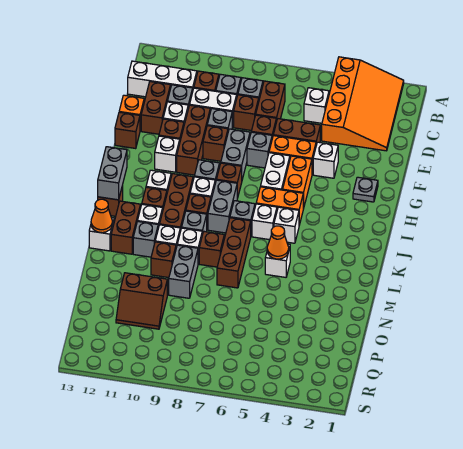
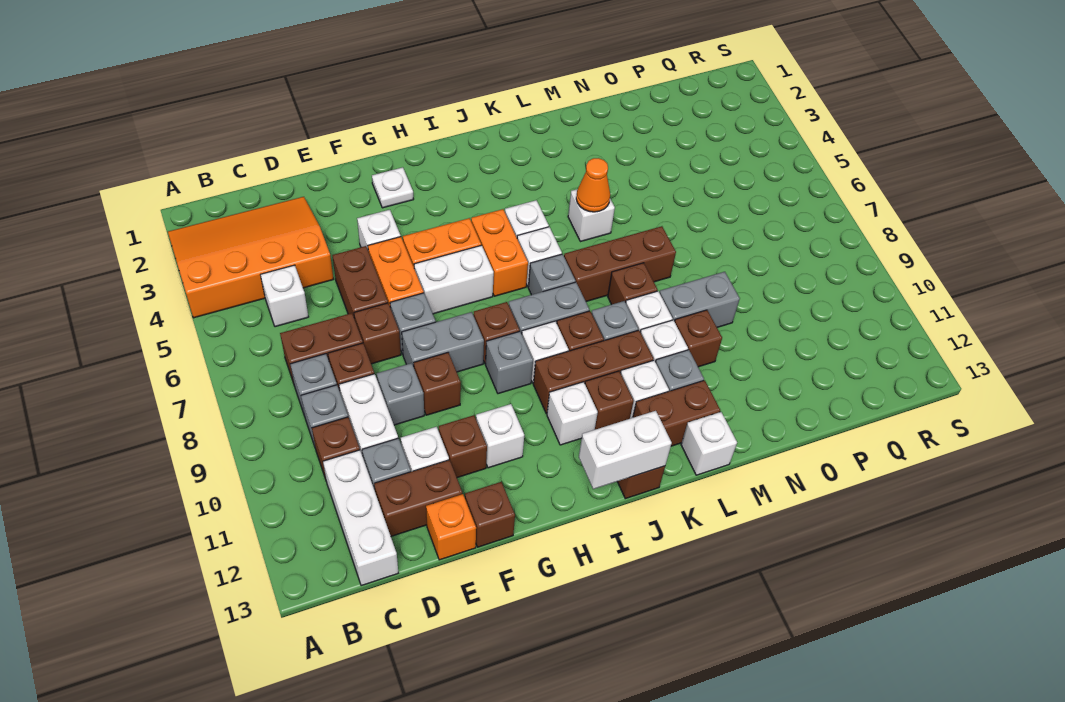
brown 1x3 brick [177,105,210,175] -> none
grey 1x1 plate [353,177,378,202] -> white 1x1 plate [372,167,414,208]
grey 1x2 brick [98,147,127,200] -> white 1x2 brick [579,411,672,489]
orange 1x1 cone [91,199,112,233] -> none
brown 2x2 slope [116,273,167,329] -> none

